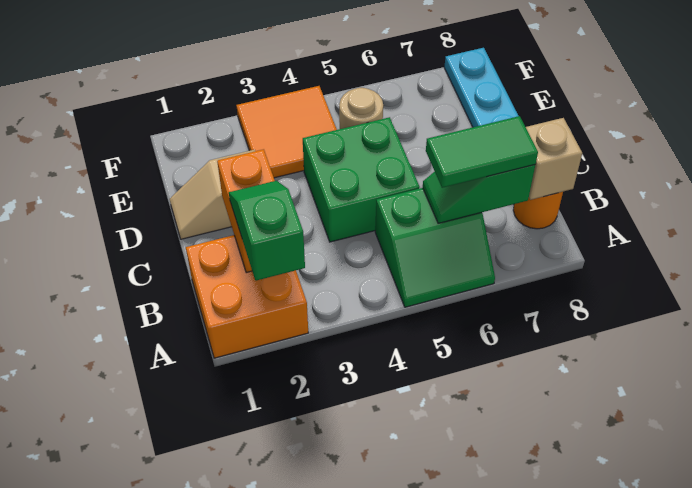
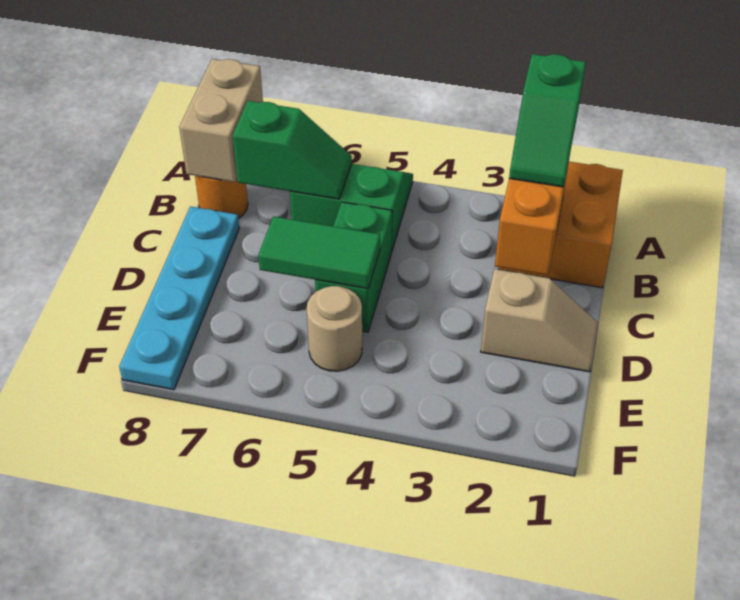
green 1x2 tile [426,116,538,188] -> green 1x2 tile moved to [258,216,380,289]
tan 1x1 brick [526,118,582,200] -> tan 1x2 brick [179,59,263,182]
green 2x2 brick [303,117,420,242] -> green 1x2 brick [315,202,392,332]
orange 2x2 tile [236,86,337,178] -> none

